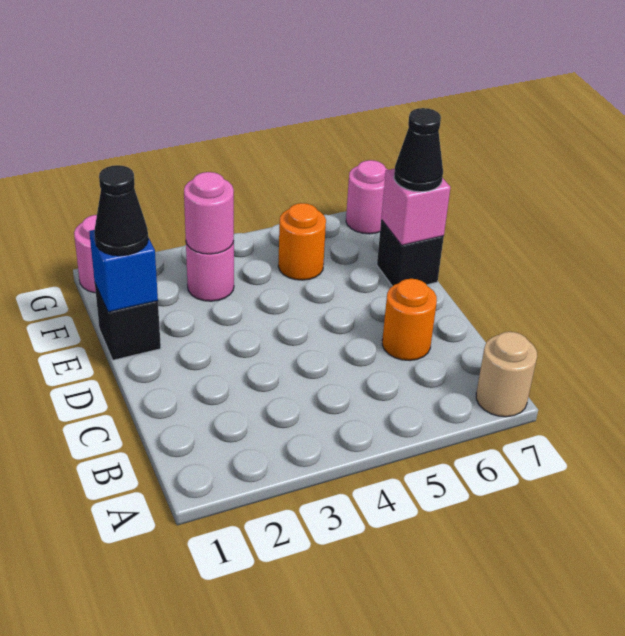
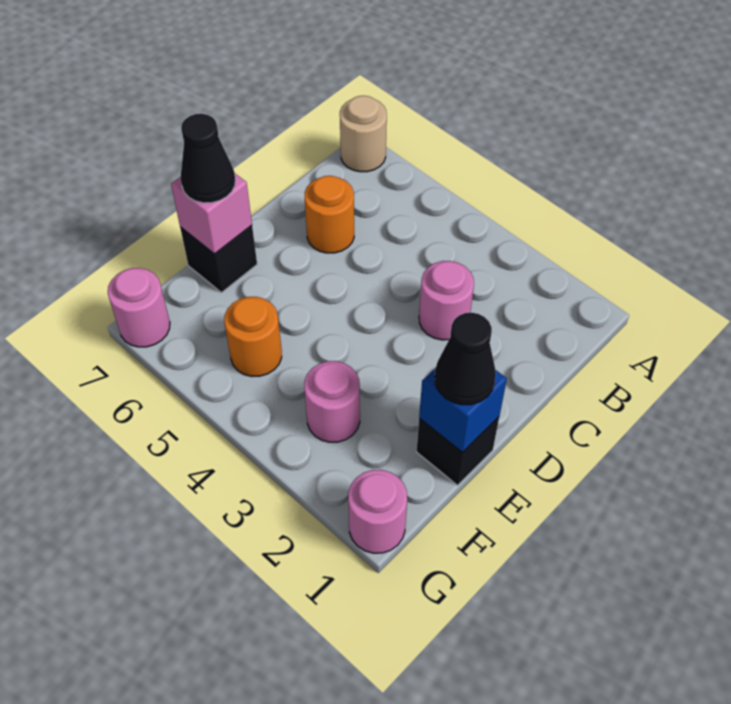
pink 1x1 round brick [184,172,234,254] -> pink 1x1 round brick moved to [419,261,474,340]

